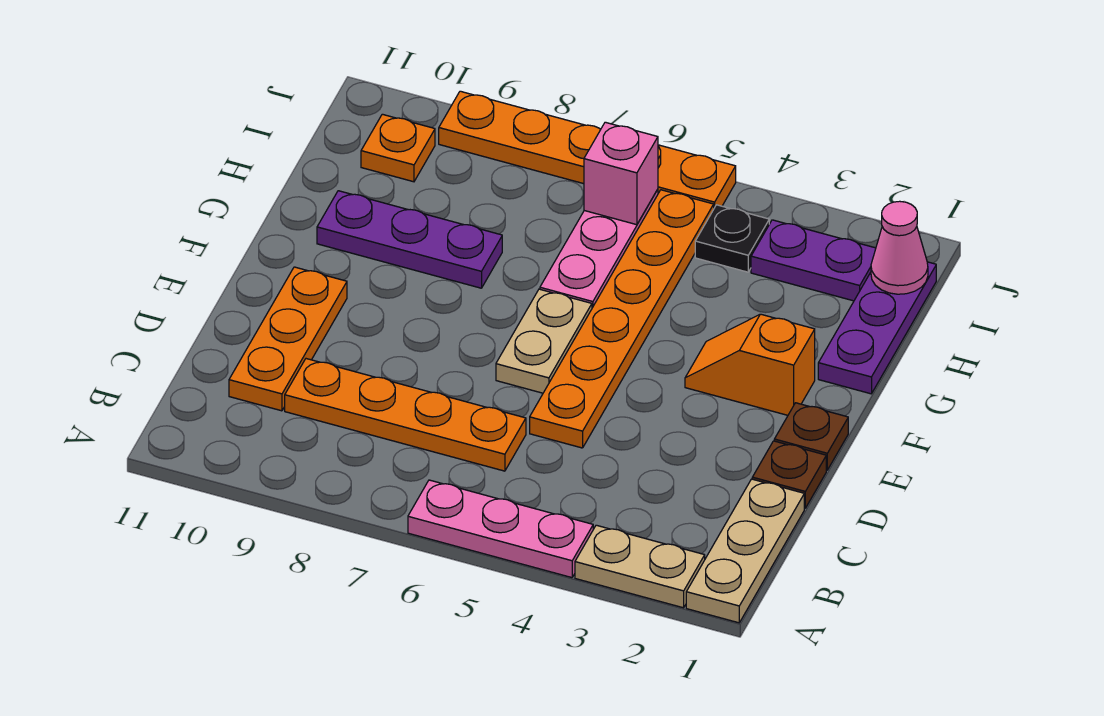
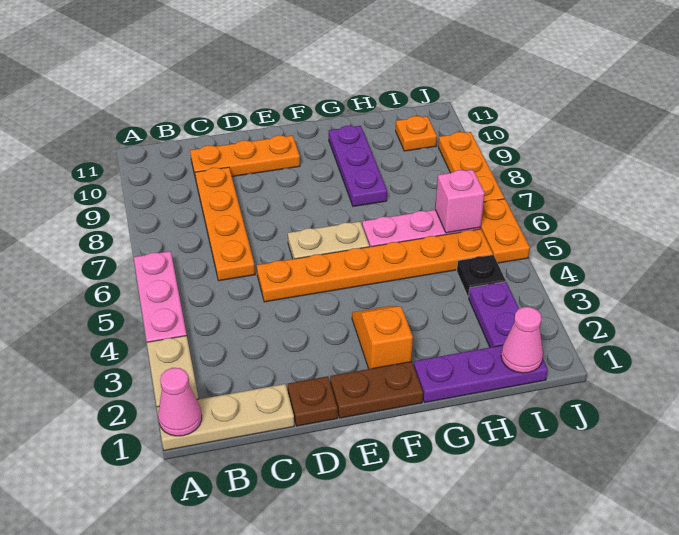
none -> pink 1x1 cone [158,368,202,436]
brown 1x1 plate [774,403,848,470] -> brown 1x2 plate [330,361,423,418]

